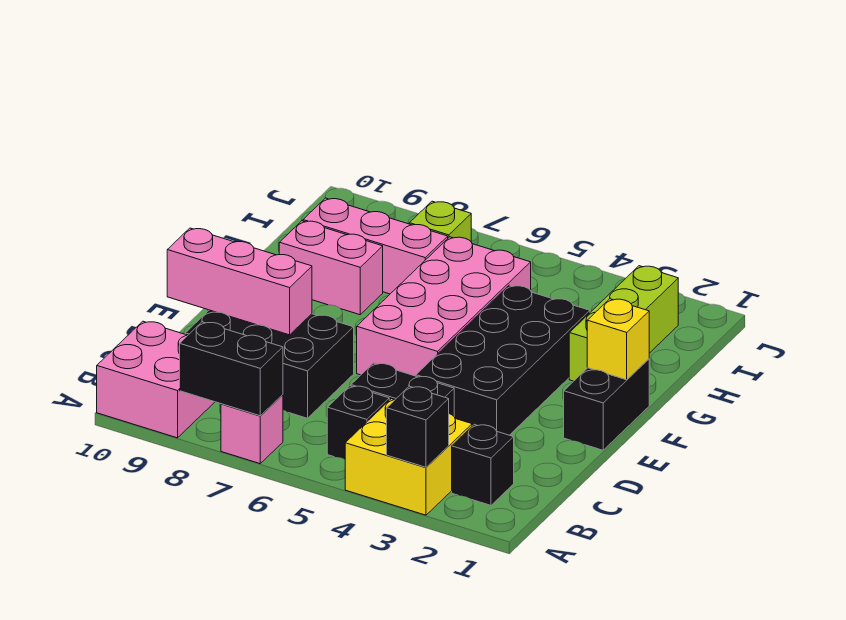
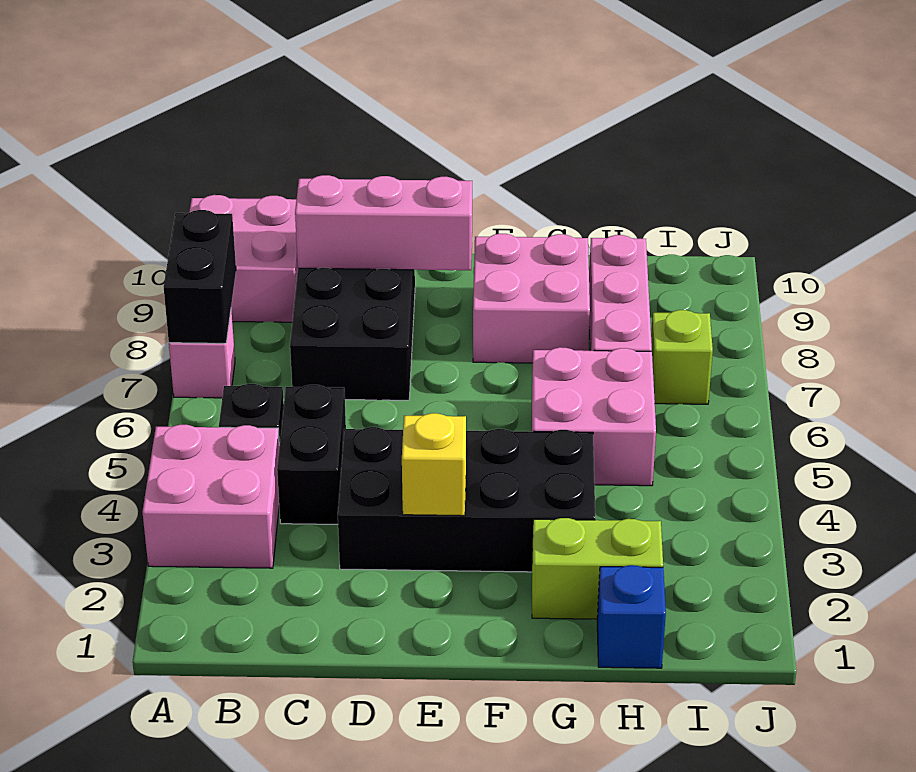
yellow 2x2 brick [345,399,472,515] -> pink 2x2 brick [142,425,279,568]
black 1x1 brick [387,386,449,467] -> none
black 1x1 brick [452,424,514,505] -> none
pink 1x3 brick [167,228,312,335] -> pink 1x3 brick turned to [295,175,472,270]
black 1x2 brick [564,359,649,450] -> none
pink 2x4 brick [357,237,531,376] -> pink 2x2 brick [532,347,656,486]
yellow 1x1 brick [587,299,649,380] -> yellow 1x1 brick moved to [402,413,466,516]
lime 1x3 brick [569,266,678,381] -> lime 1x2 brick [532,518,663,619]
pink 1x2 brick [279,221,383,315] -> pink 2x2 brick [473,234,590,363]
none -> blue 1x1 brick [597,565,666,668]

